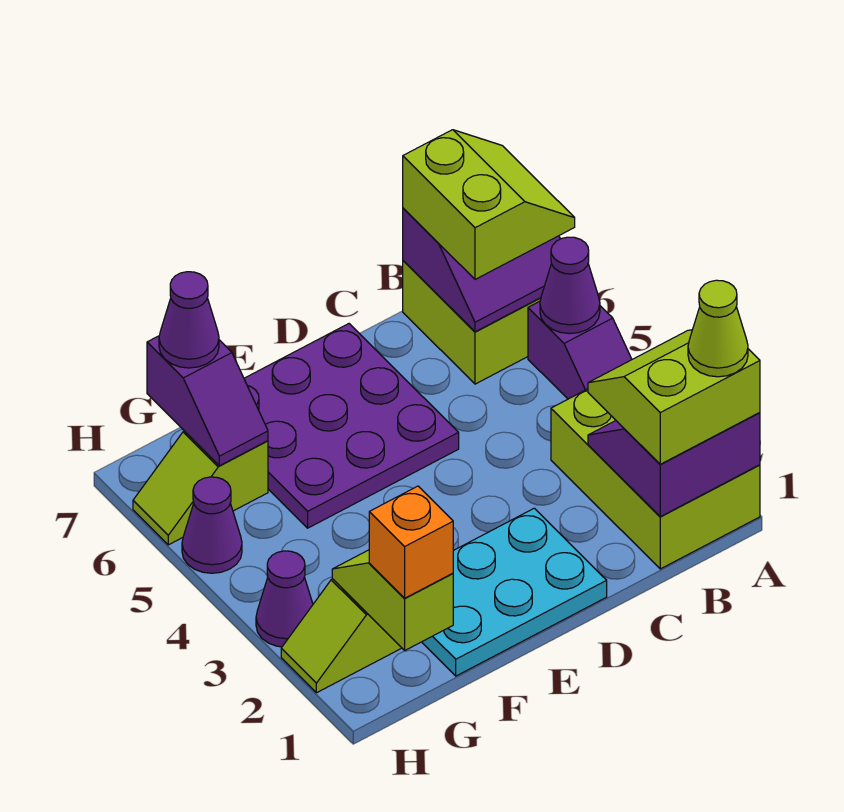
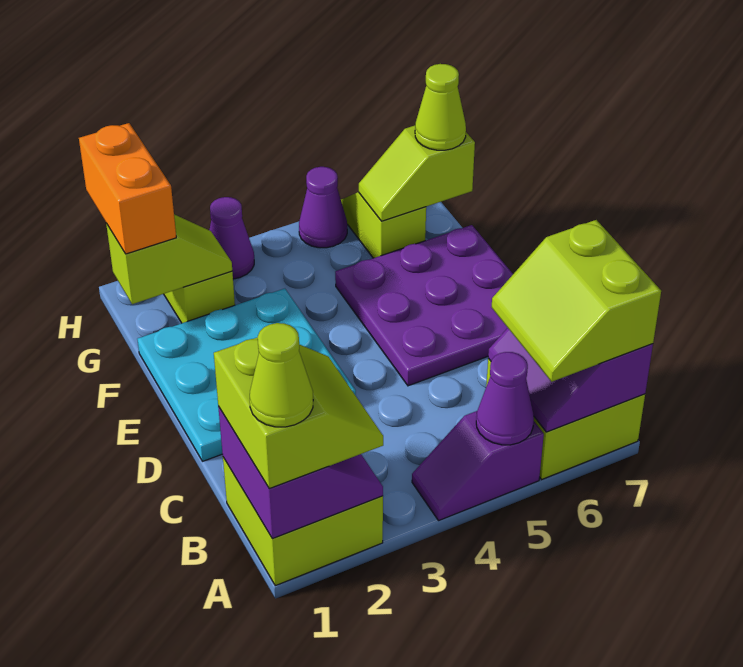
lime 2x3 brick [551,389,760,569] -> lime 2x2 brick [223,457,383,586]
lime 2x2 slope [403,130,575,279] -> lime 2x2 slope turned to [492,220,661,382]
cyan 2x3 plate [422,508,607,676] -> cyan 3x3 plate [137,289,356,461]
orange 1x1 brick [369,486,453,598] -> orange 1x2 brick [79,123,176,254]
purple 1x2 slope [147,336,268,466] -> lime 1x2 slope [359,126,475,221]
purple 1x1 cone [159,272,219,368] -> lime 1x1 cone [415,64,466,150]

